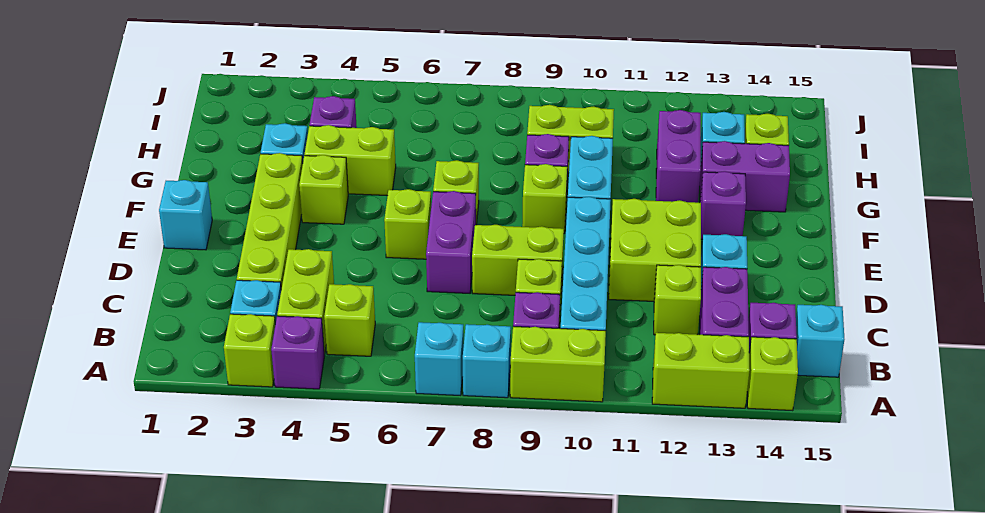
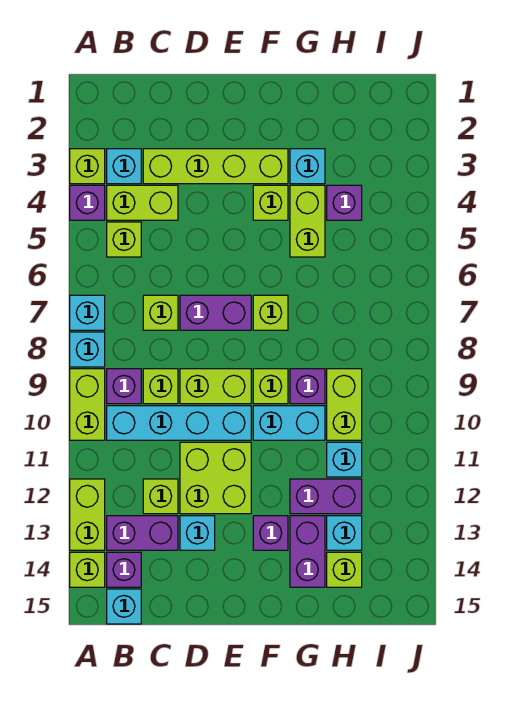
lime 1x2 brick [472,225,564,295] -> lime 1x2 brick turned to [180,369,251,404]
cyan 1x1 brick [159,180,212,250] -> cyan 1x1 brick moved to [327,442,362,477]
lime 1x1 brick [384,189,431,259] -> lime 1x1 brick moved to [143,295,178,330]

